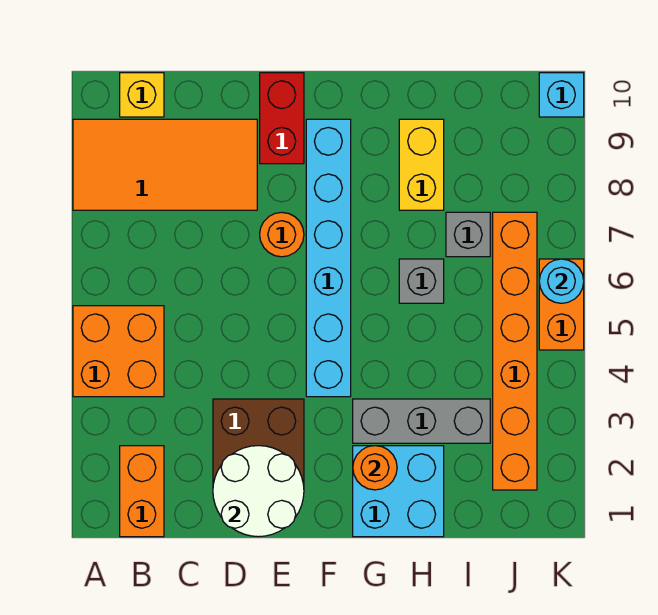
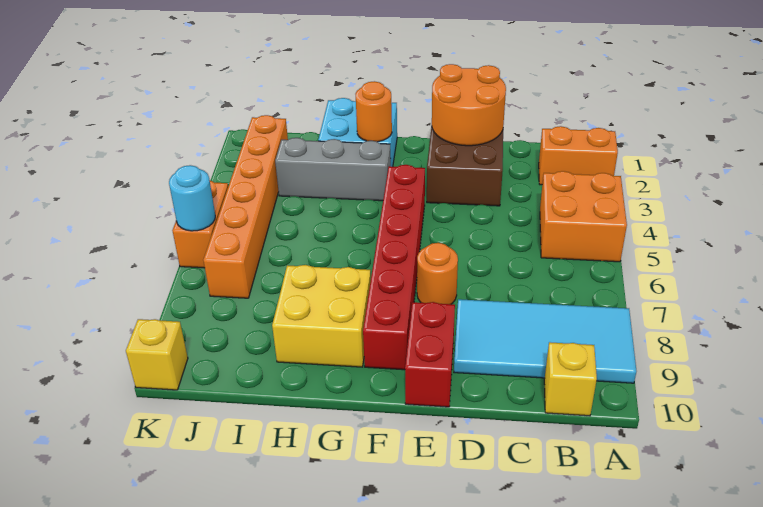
orange 2x4 tile [73,119,257,210] -> cyan 2x4 tile [454,299,636,383]
orange 1x2 brick [120,446,164,537] -> orange 1x2 brick turned to [539,126,618,185]
white 2x2 round brick [213,446,304,537] -> orange 2x2 round brick [432,64,506,146]
cyan 1x6 brick [306,119,351,397] -> red 1x6 brick [363,165,425,370]
grey 1x1 brick [399,259,444,303] -> none
yellow 1x2 brick [399,119,444,210] -> yellow 2x2 brick [272,265,371,367]
grey 1x1 brick [446,212,490,257] -> none
cyan 1x1 brick [539,73,584,117] -> yellow 1x1 brick [126,319,188,390]

